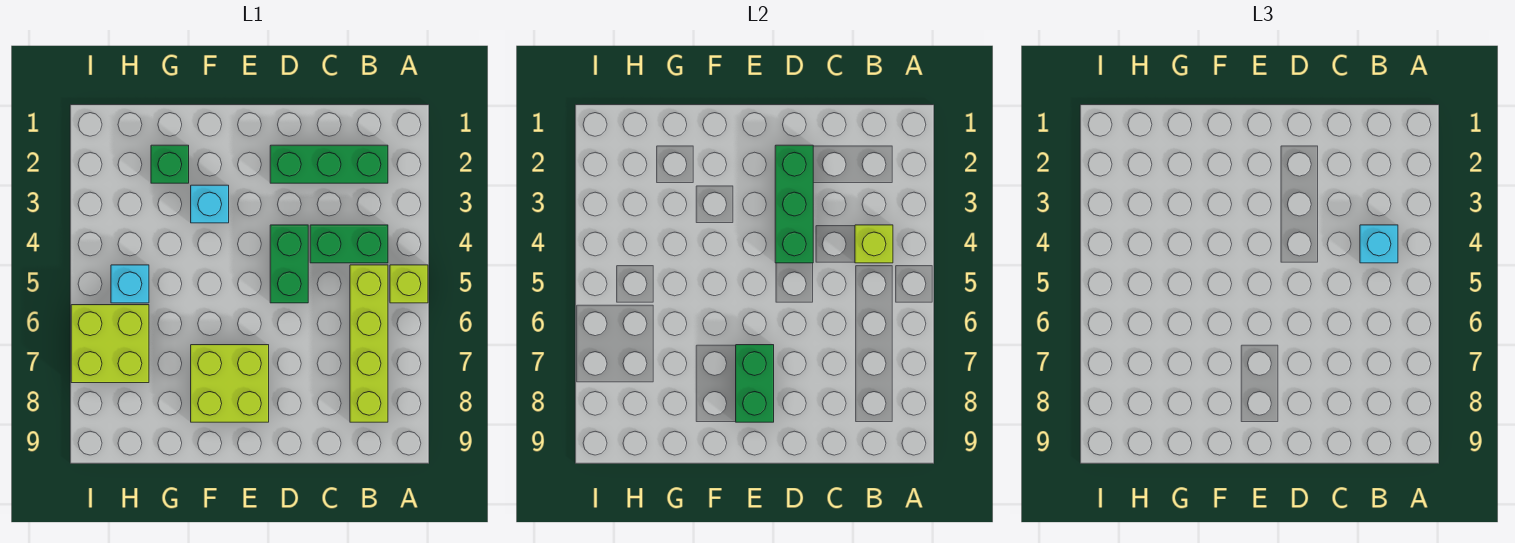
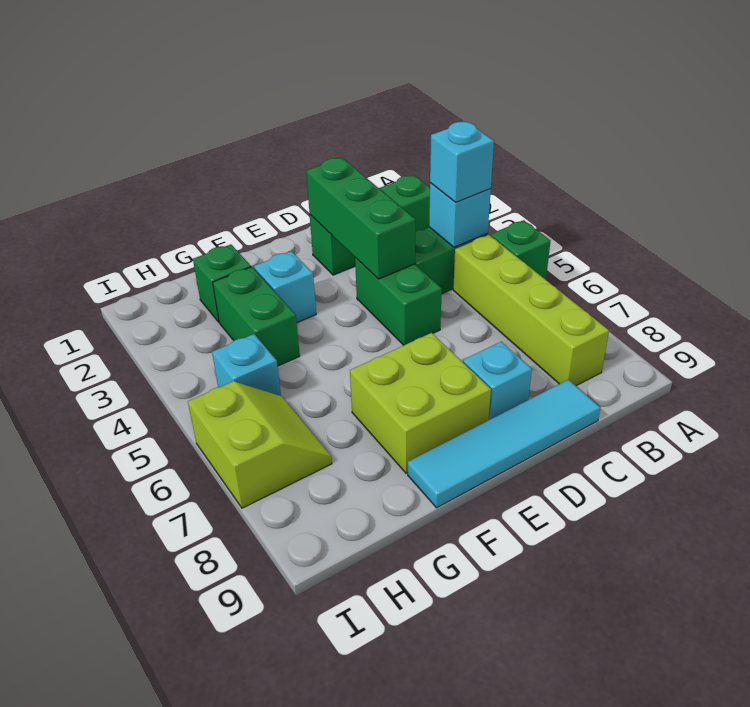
lime 1x1 brick [390,265,428,303] -> green 1x1 brick [491,220,550,280]
lime 1x1 brick [855,225,893,263] -> cyan 1x1 brick [429,183,491,247]
none -> cyan 1x4 tile [408,379,600,508]
none -> cyan 1x1 brick [463,342,532,420]
green 1x2 brick [736,345,774,422] -> green 1x2 brick moved to [213,267,300,366]
lime 2x2 brick [71,305,149,383] -> lime 2x2 slope [188,381,332,508]

